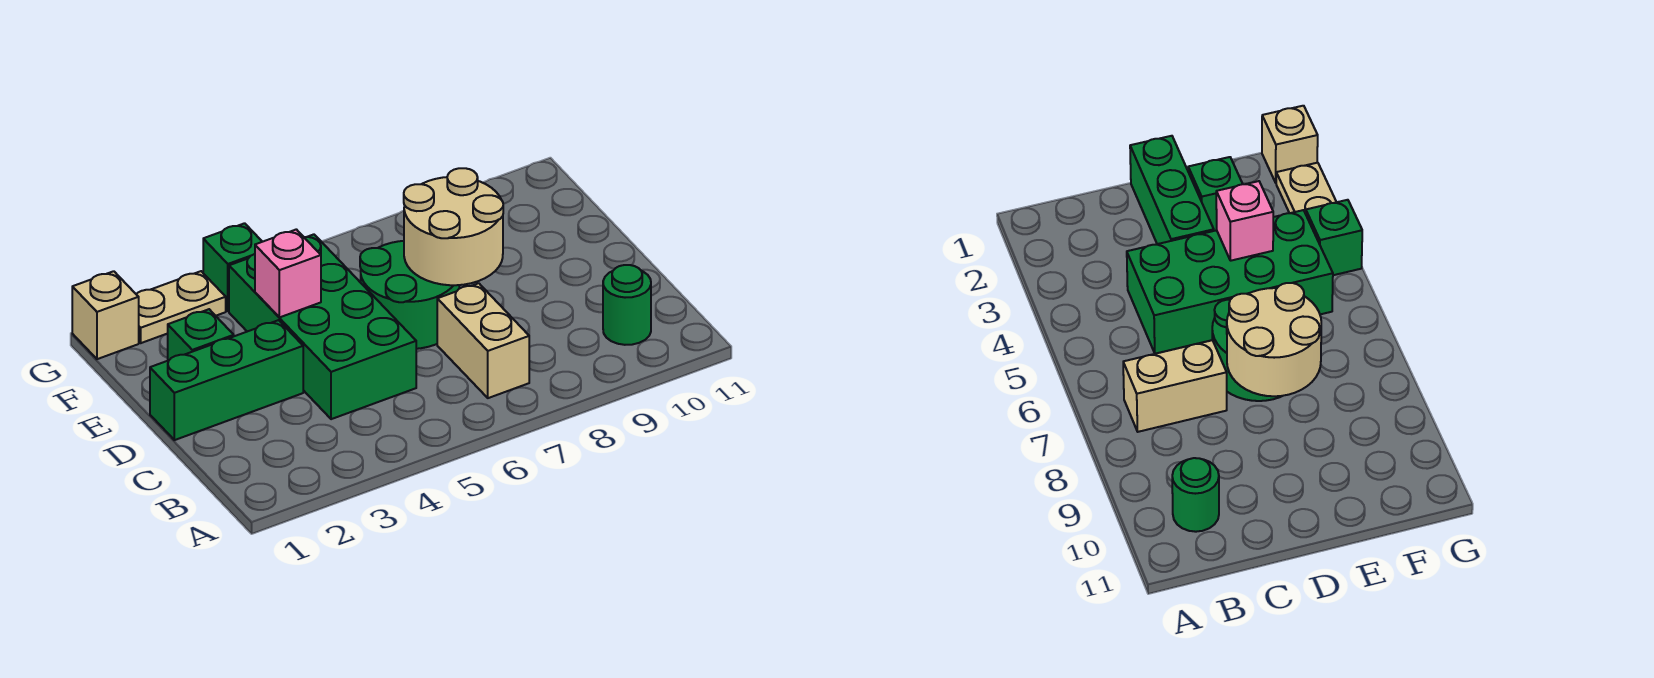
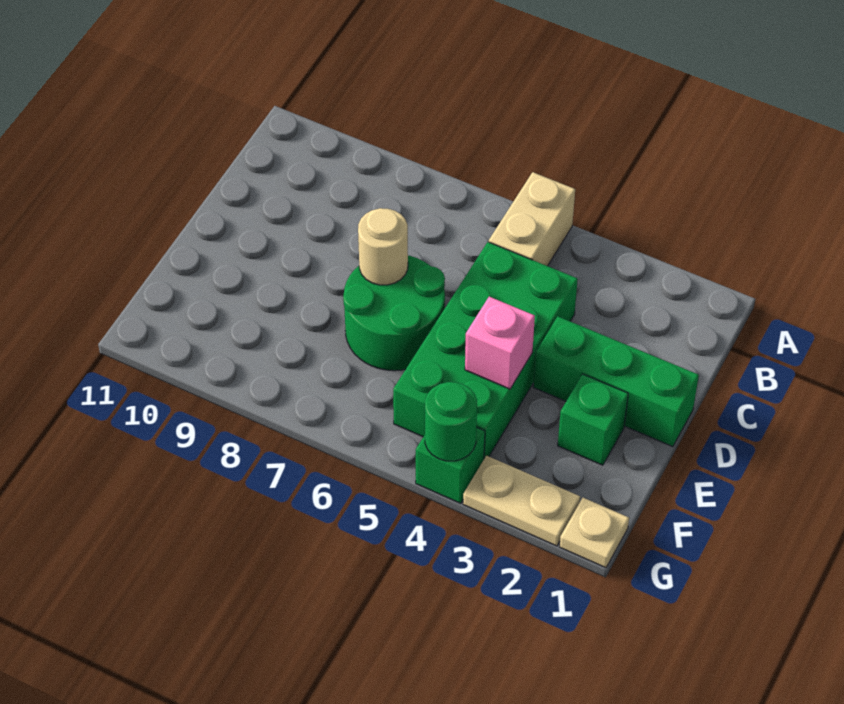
tan 1x2 brick [437,283,529,398] -> tan 1x2 brick moved to [489,172,575,266]
green 1x1 round brick [603,265,651,345] -> green 1x1 round brick moved to [425,382,477,461]
tan 2x2 round brick [404,168,503,285] -> tan 1x1 round brick [358,208,408,285]
tan 1x1 brick [72,271,139,359] -> tan 1x1 plate [560,498,629,568]

